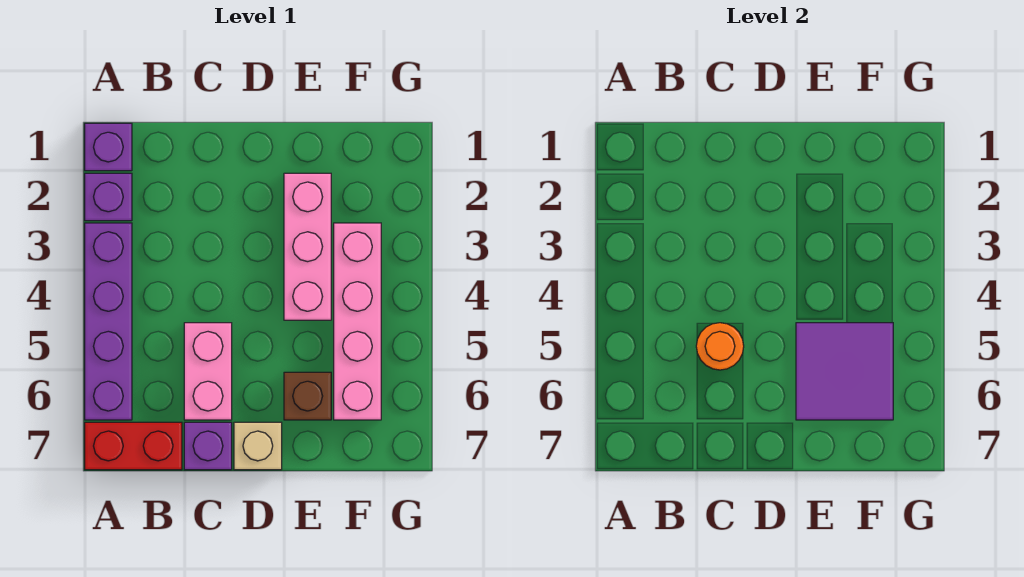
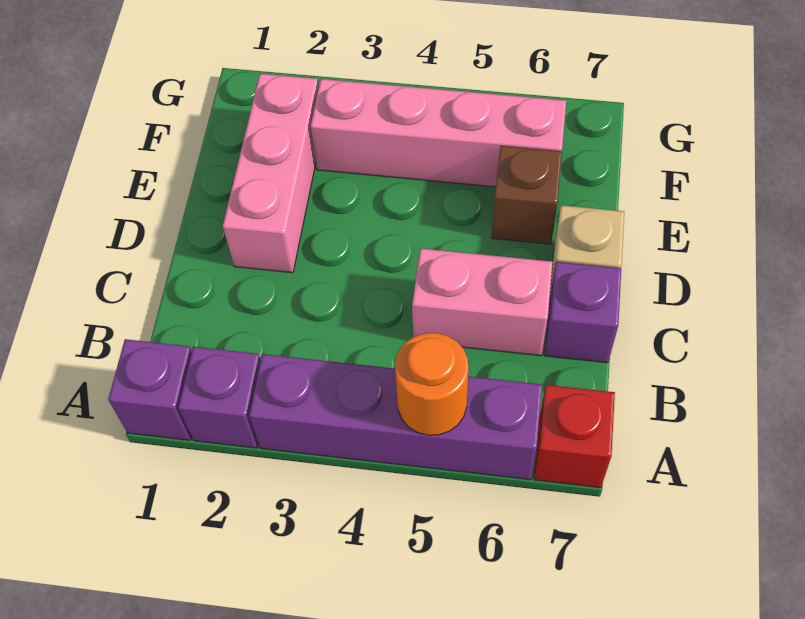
red 1x2 brick [85,422,182,470] -> red 1x1 brick [534,385,615,488]
orange 1x1 round brick [696,323,744,370] -> orange 1x1 round brick moved to [395,333,468,435]
pink 1x3 brick [284,173,331,320] -> pink 1x3 brick turned to [223,74,319,273]
purple 2x2 tile [796,323,893,420] -> none

